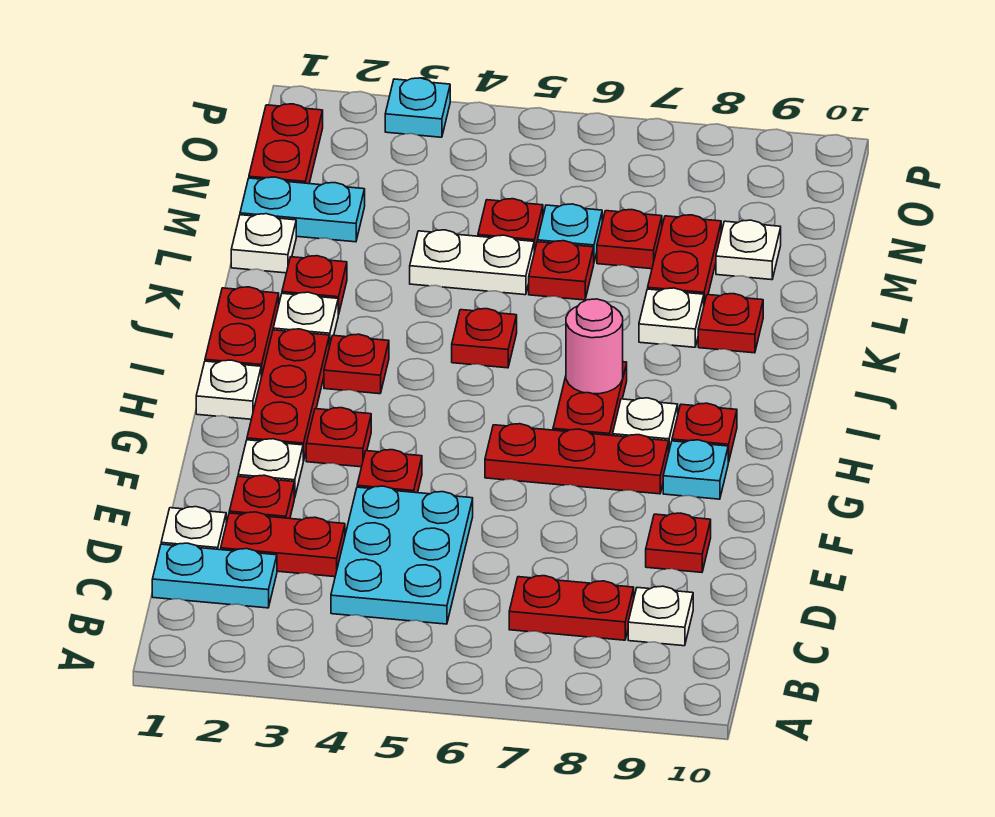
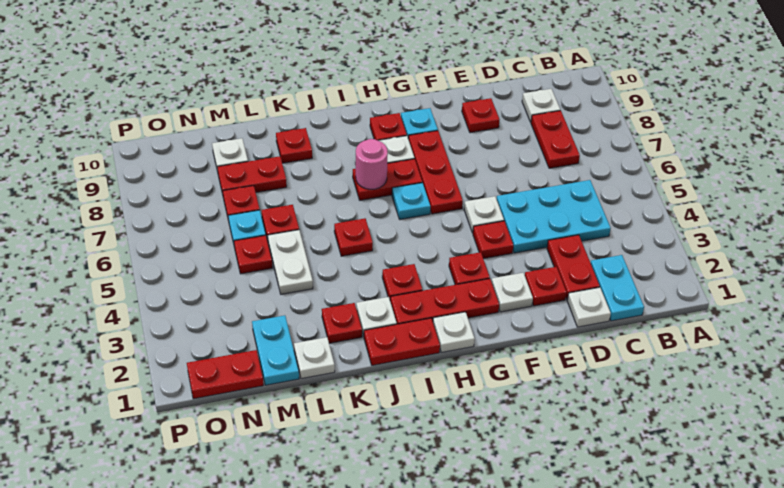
white 1x1 plate [639,288,704,347] -> white 1x1 plate moved to [464,196,504,233]
cyan 1x1 plate [385,78,450,137] -> cyan 1x1 plate moved to [392,183,431,219]

